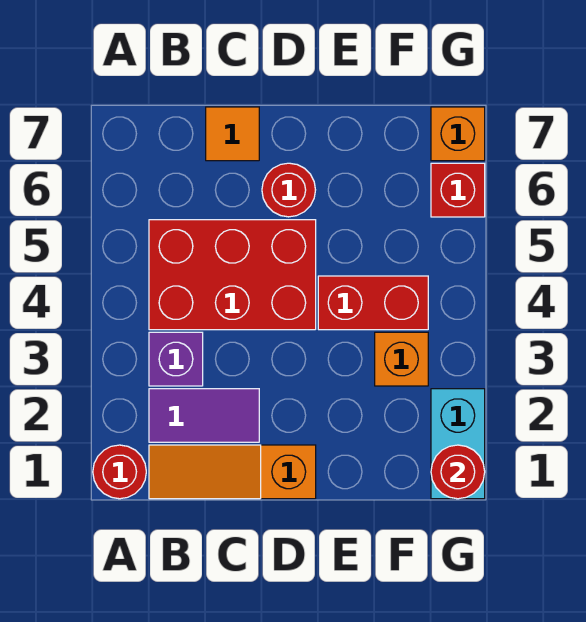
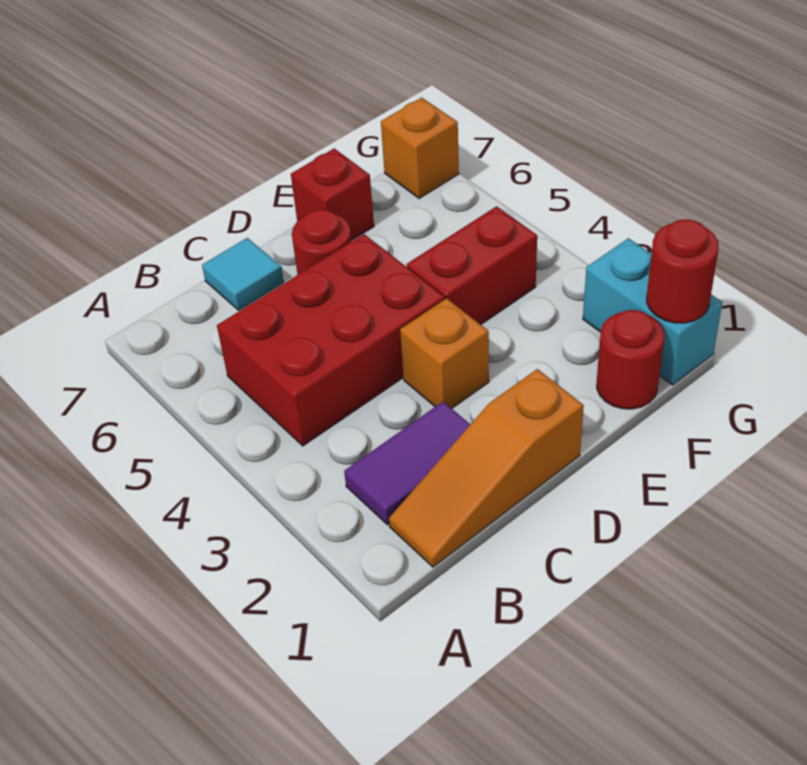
red 1x1 round brick [93,445,146,499] -> red 1x1 round brick moved to [597,310,664,409]
purple 1x1 brick [149,332,203,386] -> none
orange 1x1 tile [206,107,259,161] -> cyan 1x1 tile [202,238,284,310]
orange 1x1 brick [375,332,428,386] -> orange 1x1 brick moved to [400,298,489,409]
red 1x1 brick [431,163,485,217] -> red 1x1 brick moved to [291,148,374,241]

